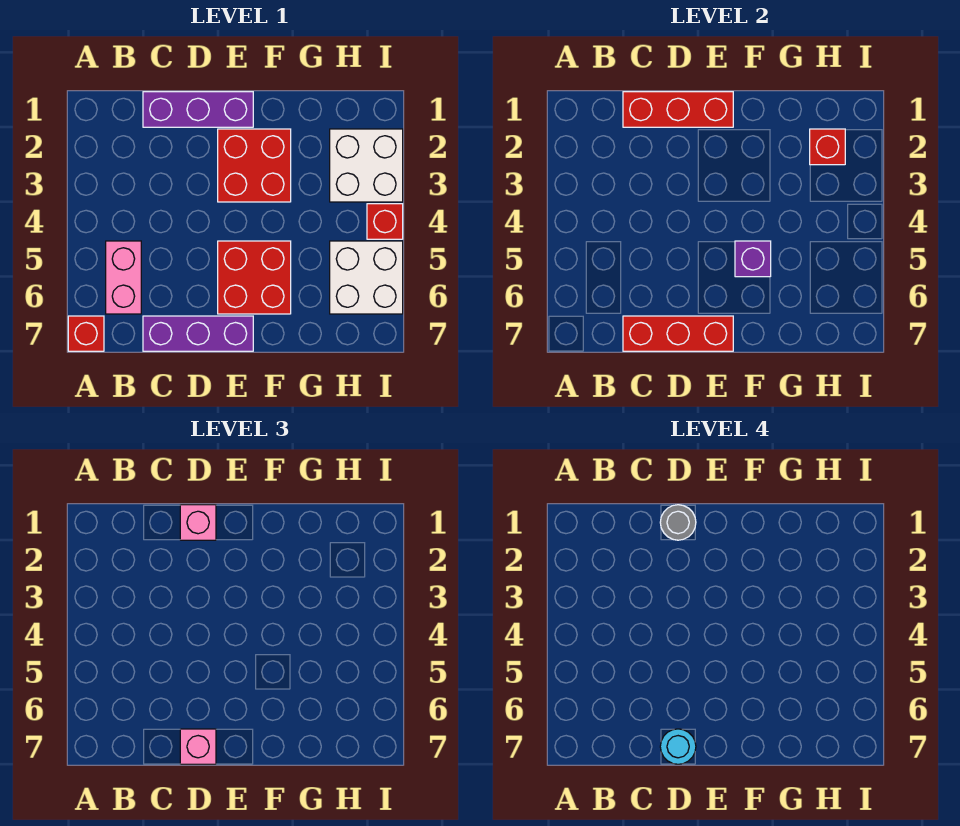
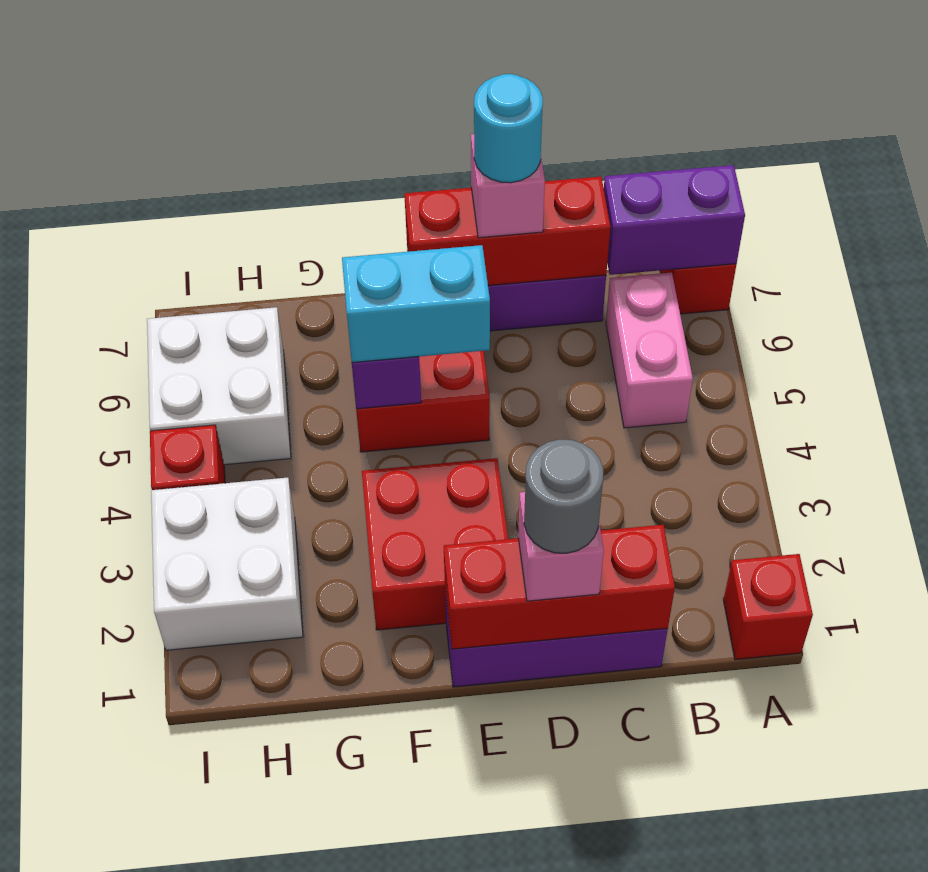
none -> purple 1x2 brick [604,165,745,275]
none -> cyan 1x2 brick [342,245,490,363]
red 1x1 brick [810,129,845,165] -> red 1x1 brick moved to [723,554,813,660]

